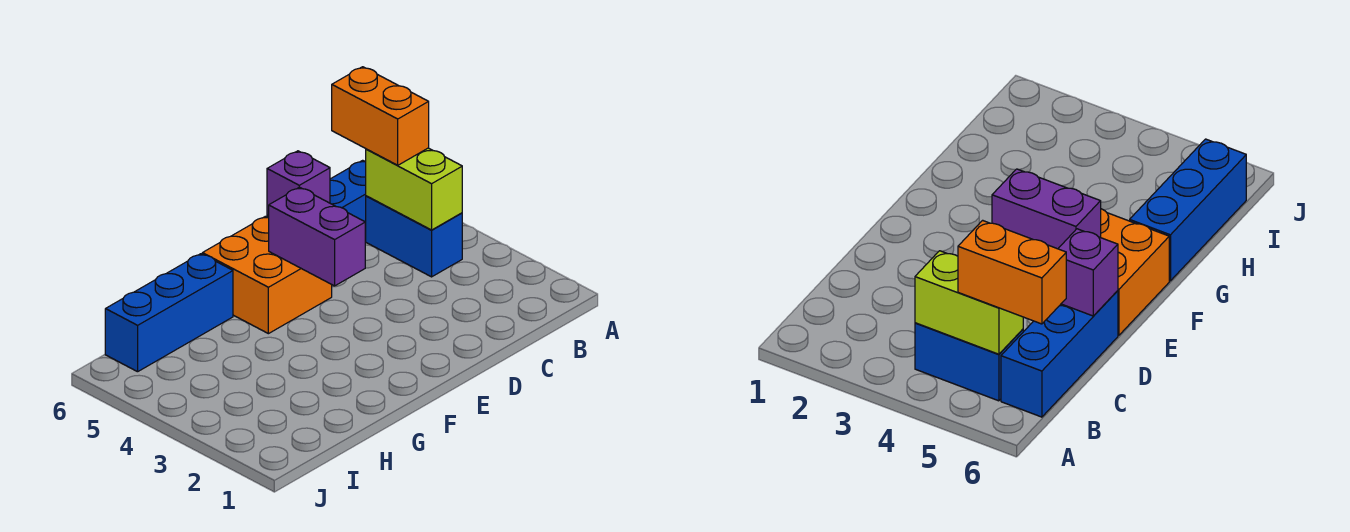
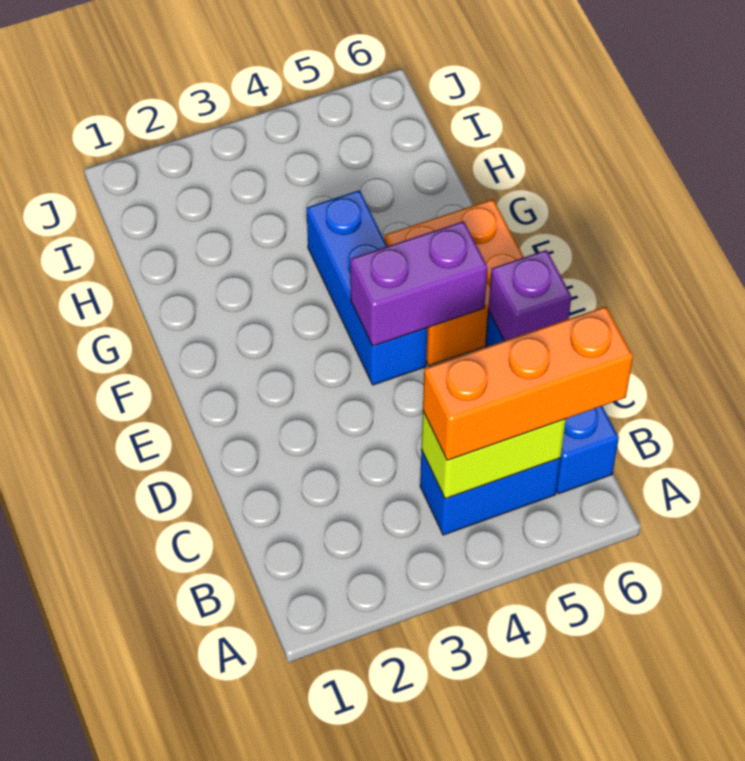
orange 1x2 brick [332,67,429,165] -> orange 1x3 brick [423,306,633,460]
blue 1x3 brick [105,254,233,372] -> blue 1x3 brick moved to [307,190,427,385]

